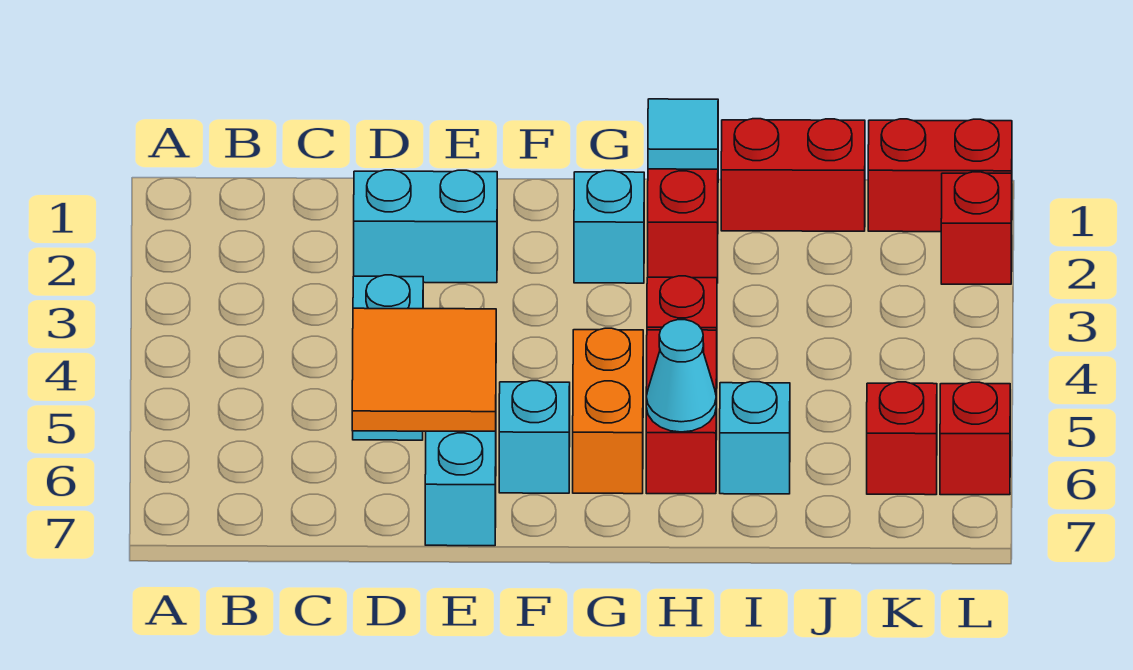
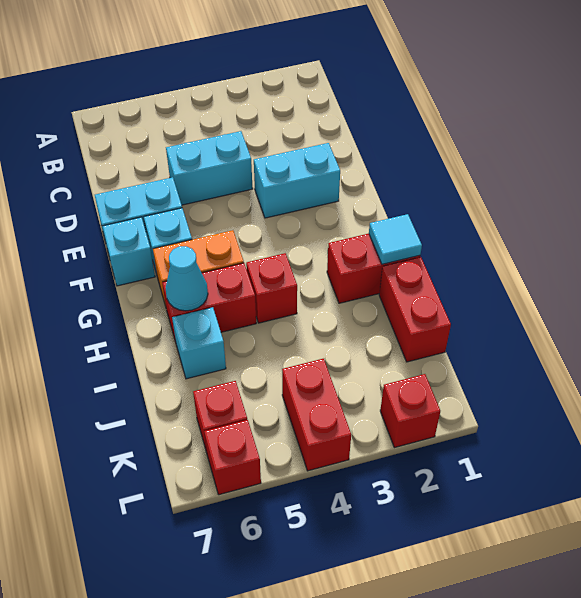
cyan 1x2 brick [354,170,497,283] -> cyan 1x2 brick turned to [254,143,340,218]
orange 2x2 tile [352,308,496,431] -> none
cyan 1x1 brick [574,171,644,283] -> cyan 1x1 brick moved to [102,217,155,286]
red 1x2 brick [868,119,1012,232] -> red 1x2 brick moved to [282,359,351,471]

